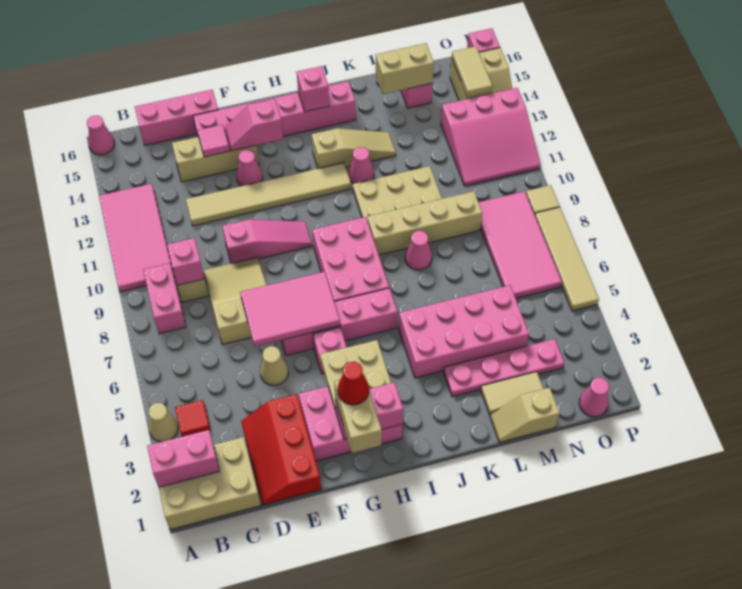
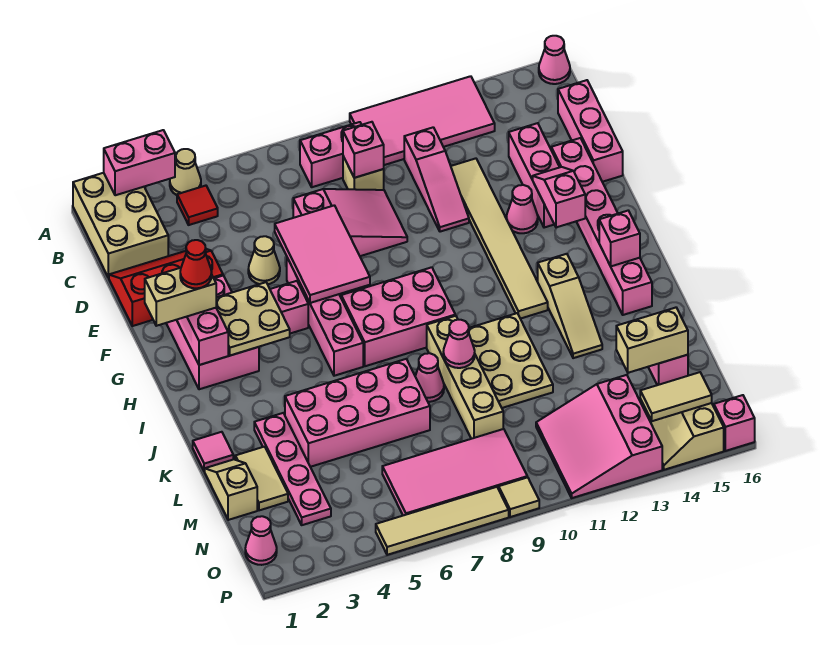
pink 1x2 brick [147,430,219,487] -> pink 1x2 brick turned to [104,130,175,195]
tan 2x3 slope [203,257,267,345] -> pink 2x3 slope [293,189,407,256]
tan 1x3 brick [172,131,259,182] -> pink 1x3 brick [509,123,560,228]
pink 1x3 slope [222,219,312,263] -> pink 1x3 slope moved to [404,127,469,232]
pink 1x1 tile [197,125,230,157] -> pink 1x1 tile moved to [193,432,233,472]
pink 2x4 brick [399,285,529,378] -> pink 2x4 brick turned to [285,359,430,467]
pink 1x1 cone [348,147,374,184] -> pink 1x1 cone moved to [443,320,475,368]
tan 1x2 brick [376,43,434,94] -> tan 1x2 brick turned to [616,308,688,373]

